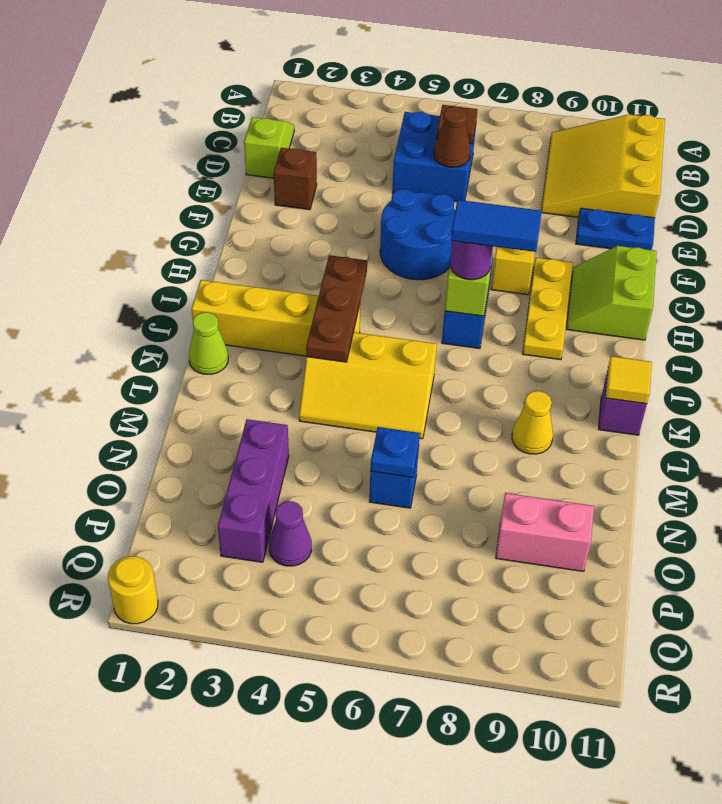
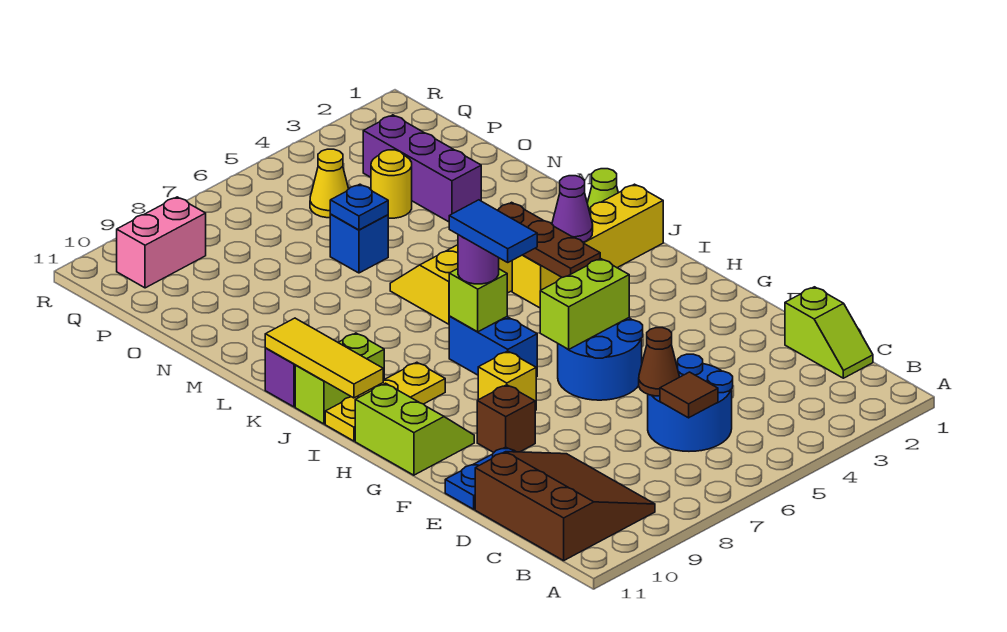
yellow 3x3 slope [541,114,665,218] -> brown 3x3 slope [475,452,655,561]
blue 2x2 brick [392,112,476,202] -> blue 2x2 round brick [648,354,733,451]
brown 1x1 brick [274,148,317,210] -> brown 1x1 brick moved to [477,385,535,452]
none -> lime 1x2 brick [540,259,629,350]
yellow 1x3 plate [523,258,573,360] -> yellow 1x3 plate turned to [325,362,445,441]
blue 1x2 tile [451,200,542,252] -> blue 1x2 tile turned to [449,200,537,262]
none -> lime 1x2 brick [295,333,384,424]
yellow 1x1 tile [606,356,652,404] -> yellow 1x3 tile [265,318,383,398]
yellow 1x1 cone [512,391,553,454] -> yellow 1x1 cone moved to [310,149,348,218]
pink 1x2 brick [496,493,594,571] -> pink 1x2 brick moved to [117,197,206,288]
purple 1x1 cone [269,501,312,566] -> purple 1x1 cone moved to [552,176,593,242]
yellow 1x1 round brick [108,556,158,624] -> yellow 1x1 round brick moved to [371,150,412,218]

